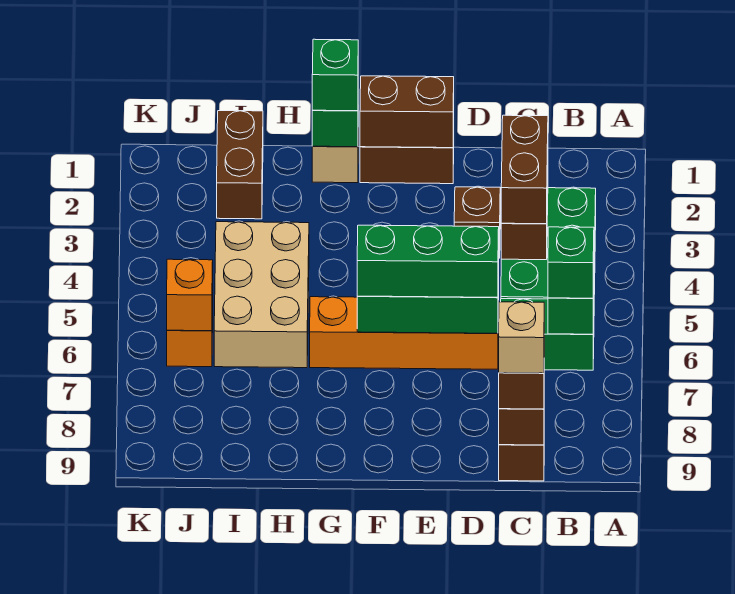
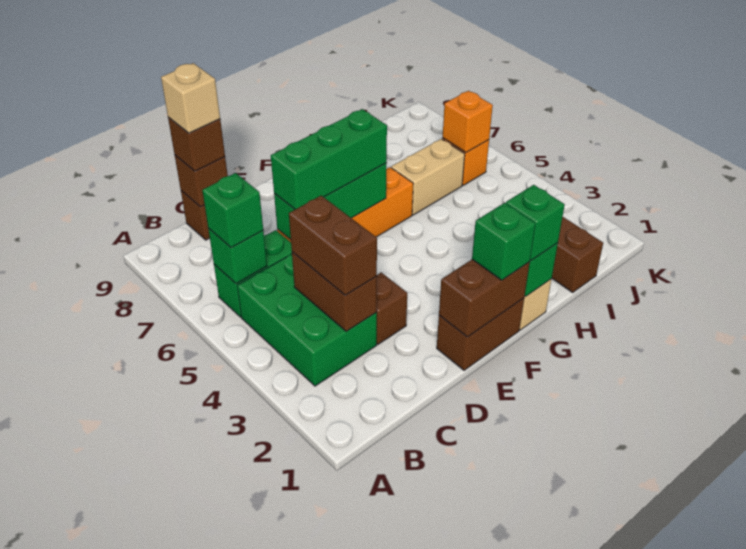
none -> green 1x1 brick [472,203,535,280]
tan 2x3 brick [214,222,309,368] -> tan 1x2 brick [391,139,465,215]

